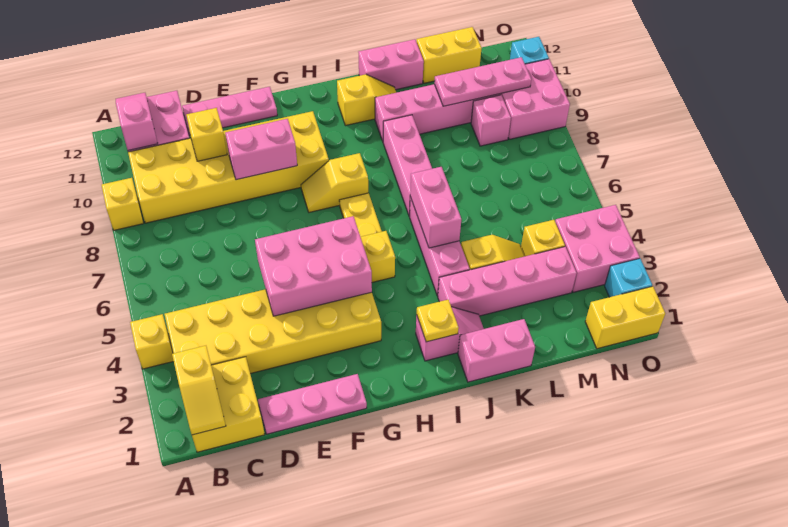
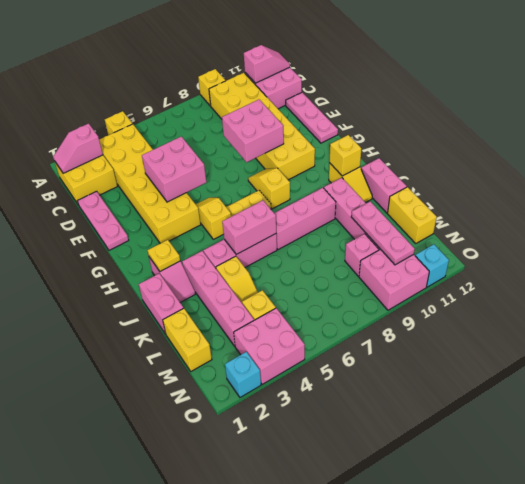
yellow 1x2 slope [172,346,226,435] -> pink 1x2 slope [53,124,103,173]
yellow 1x1 brick [186,108,227,161] -> yellow 1x1 brick moved to [329,135,361,176]
pink 2x3 brick [255,216,372,316] -> pink 2x2 brick [142,137,206,202]
pink 1x2 brick [225,119,297,180] -> pink 2x2 brick [222,100,284,162]
yellow 1x2 brick [585,286,665,349] -> yellow 1x2 brick moved to [163,308,212,371]

